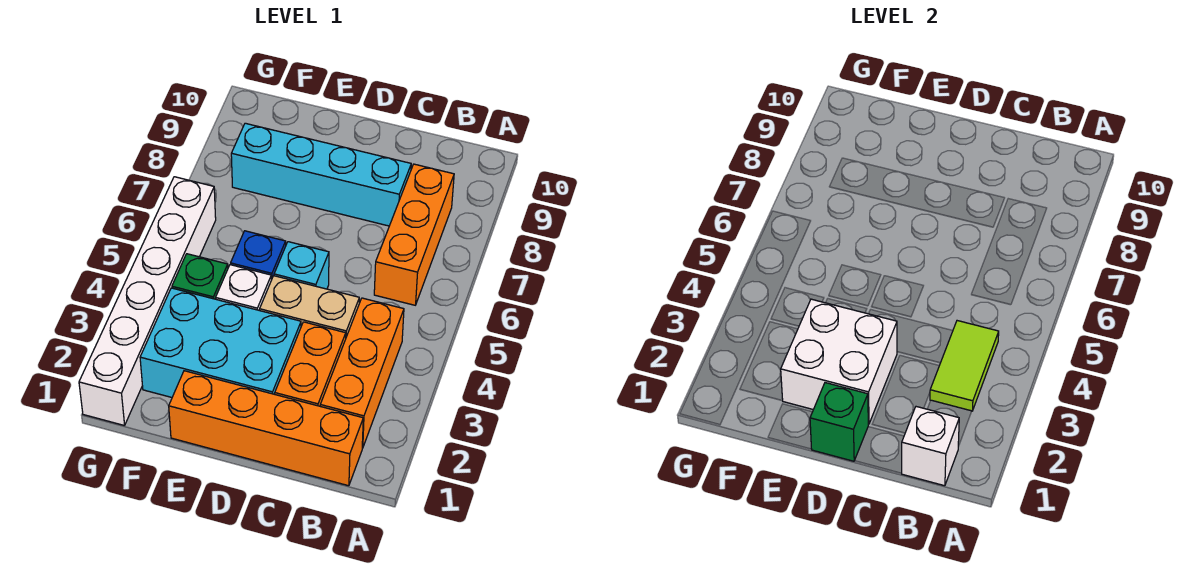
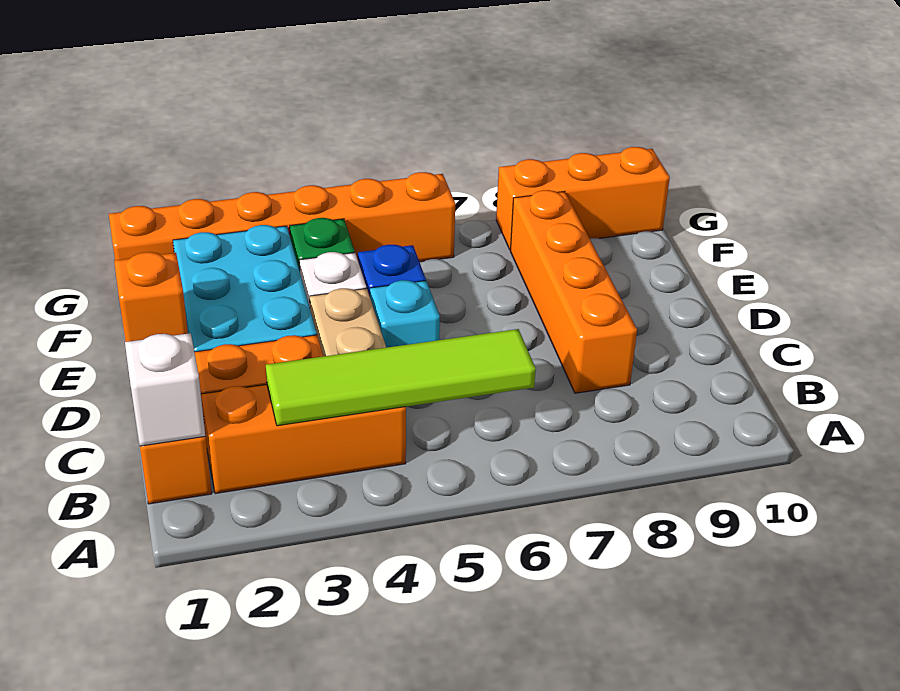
lime 1x2 tile [930,321,999,411] -> lime 1x4 tile [266,329,536,426]
orange 1x3 brick [374,164,454,305] -> orange 1x3 brick moved to [496,147,670,250]
cyan 1x4 brick [231,123,411,226] -> orange 1x4 brick [510,190,637,393]
green 1x1 brick [810,383,868,461] -> orange 1x1 brick [114,252,188,342]
white 2x2 brick [781,299,897,424] -> none
white 1x6 brick [79,177,216,426] -> orange 1x6 brick [109,172,455,262]

